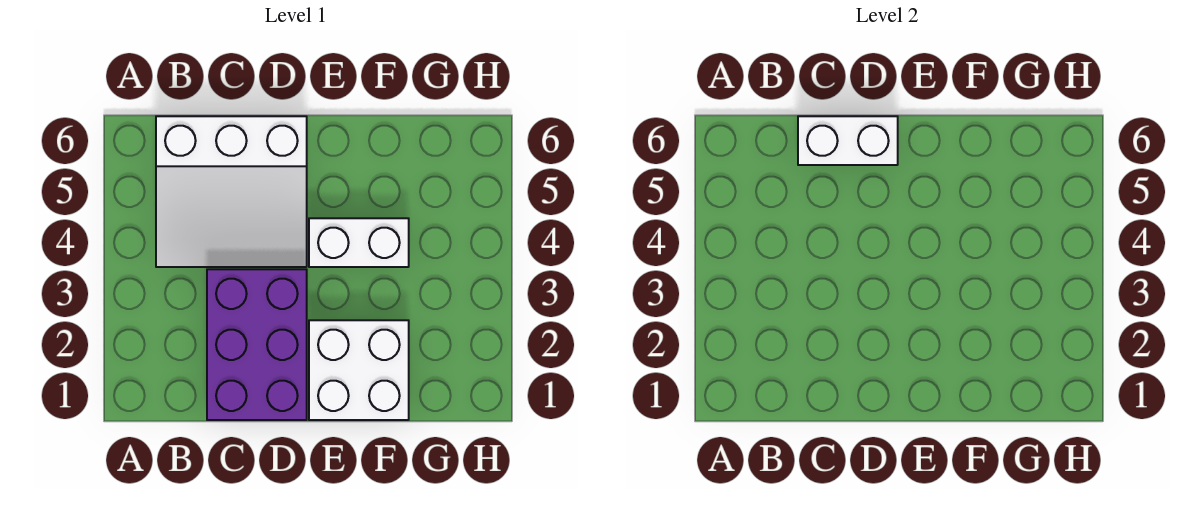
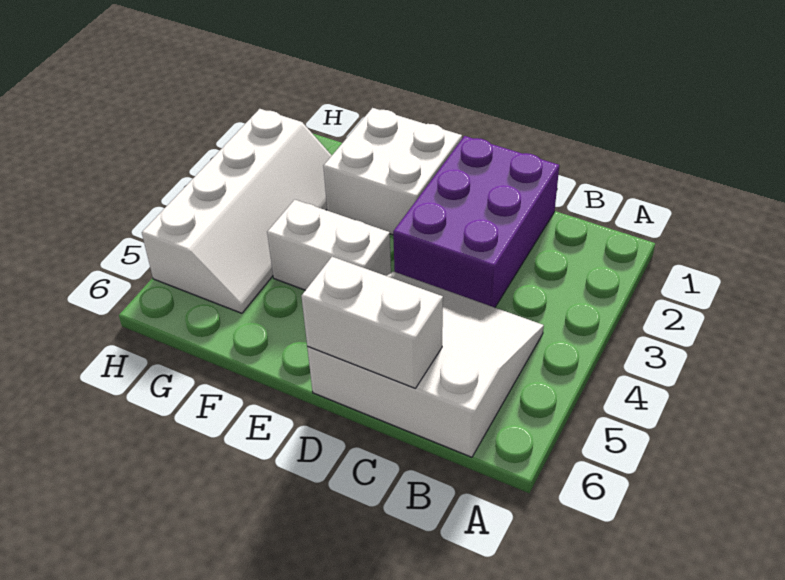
none -> white 2x4 slope [142,109,332,313]

